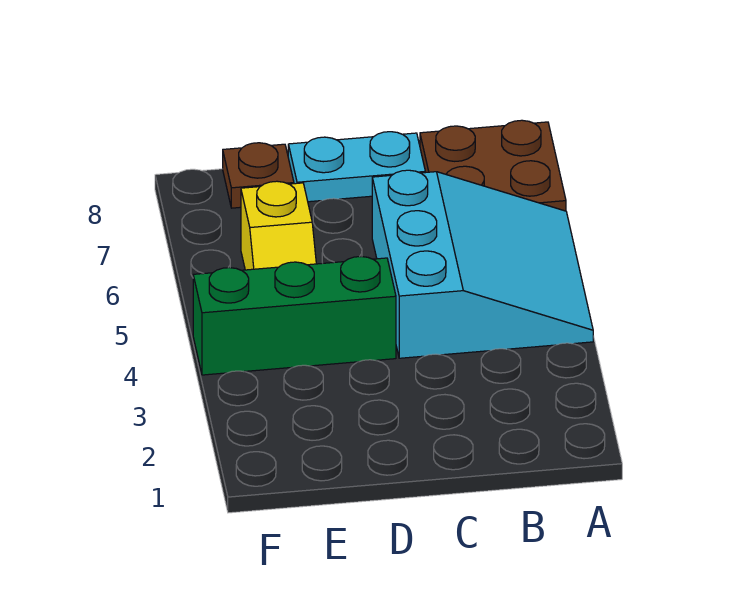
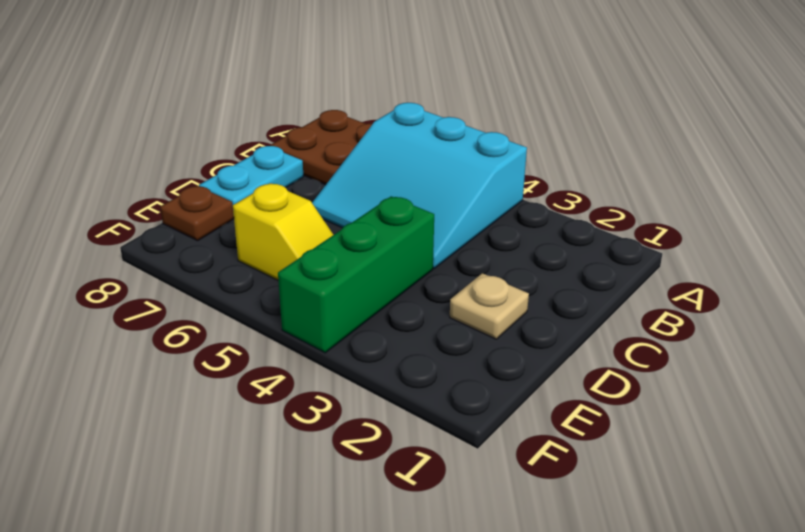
cyan 3x3 slope [372,170,593,358] -> cyan 3x3 slope turned to [312,103,527,268]
none -> tan 1x1 plate [450,273,529,339]

